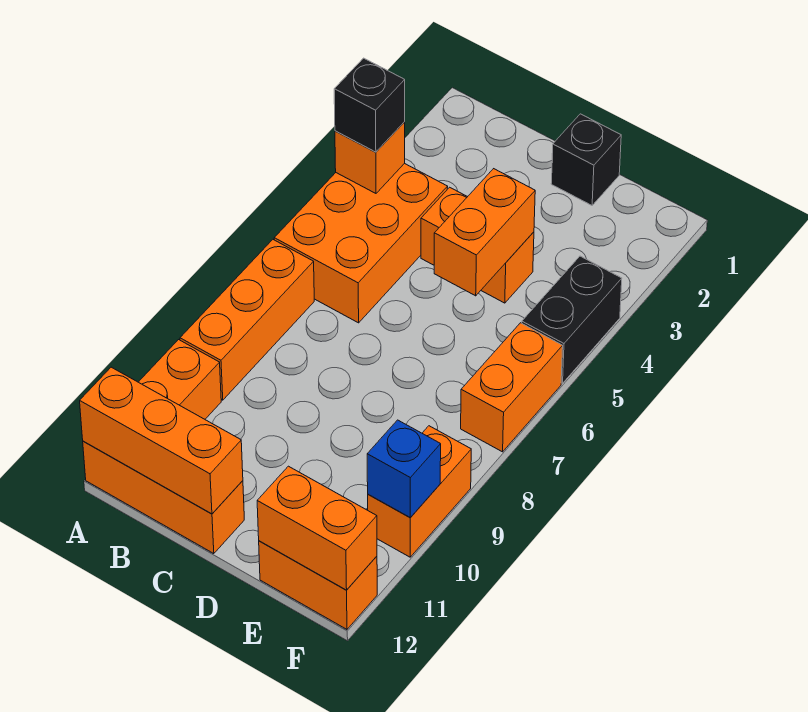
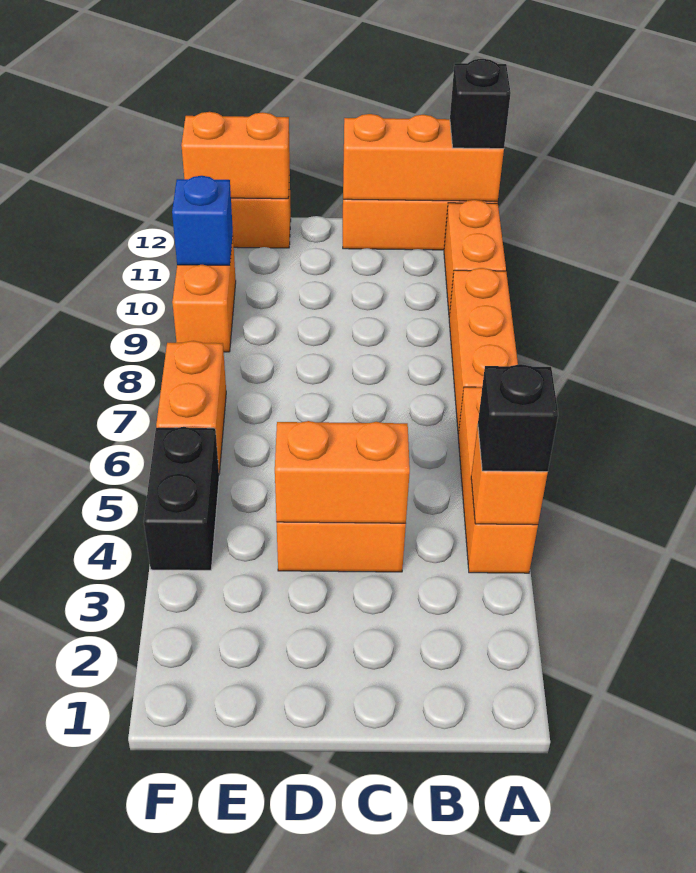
orange 2x3 brick [274,163,448,323] -> orange 1x3 brick [458,387,538,573]
black 1x1 brick [551,114,621,205] -> black 1x1 brick moved to [450,59,511,149]
orange 1x2 brick [434,169,535,296] -> orange 1x2 brick turned to [275,421,410,523]

